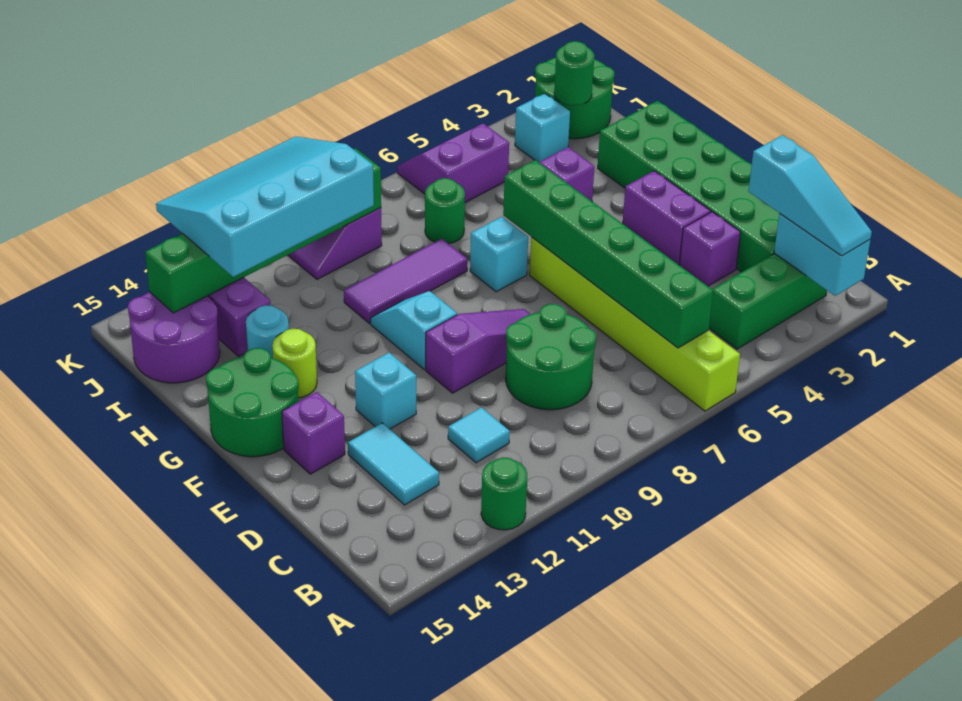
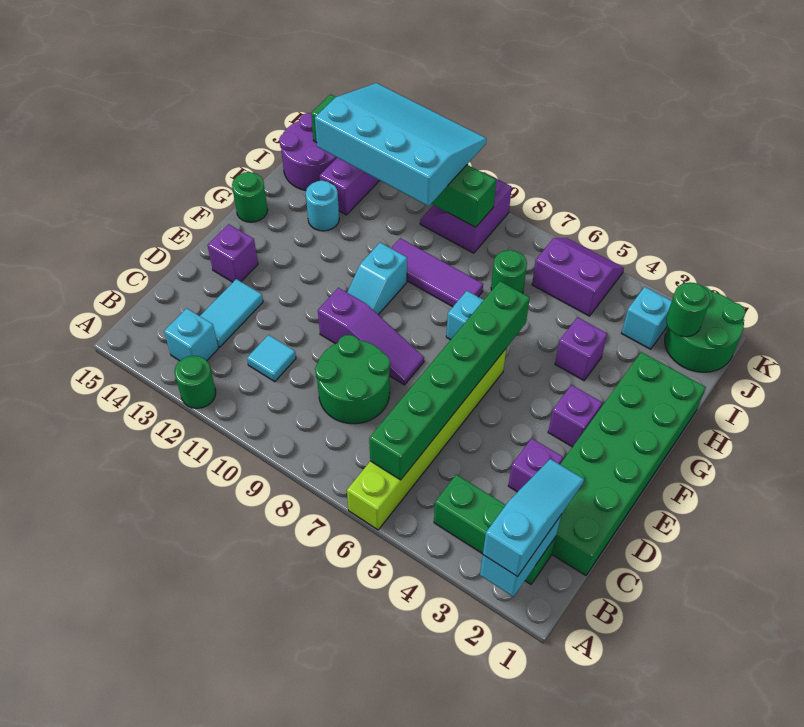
cyan 1x3 slope [749,135,872,256] -> cyan 1x3 slope turned to [483,459,584,577]
purple 1x2 brick [623,171,711,265] -> purple 1x1 brick [548,385,602,447]
cyan 1x1 brick [355,353,416,429] -> cyan 1x1 brick moved to [164,308,219,361]
cyan 1x2 slope [371,291,457,370] -> cyan 1x2 slope turned to [347,243,407,315]
green 2x2 round brick [206,348,299,457] -> green 1x1 round brick [232,172,268,222]
lime 1x1 round brick [272,329,317,398] -> none

